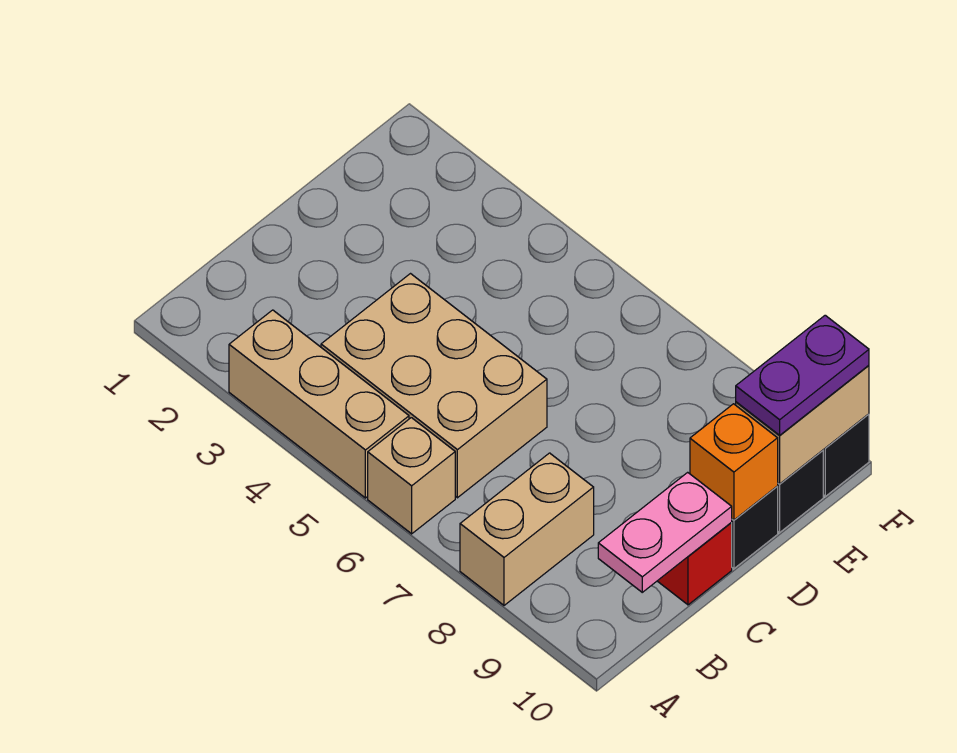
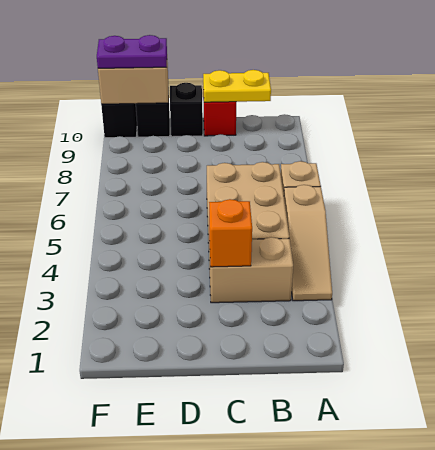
tan 1x3 brick [229,310,409,498] -> tan 1x3 slope [284,185,332,301]
tan 1x2 brick [460,453,594,605] -> tan 1x2 brick moved to [209,237,293,303]
pink 1x2 plate [598,472,732,592] -> yellow 1x2 plate [203,70,271,102]
orange 1x1 brick [690,404,778,520] -> orange 1x1 brick moved to [209,199,252,267]

